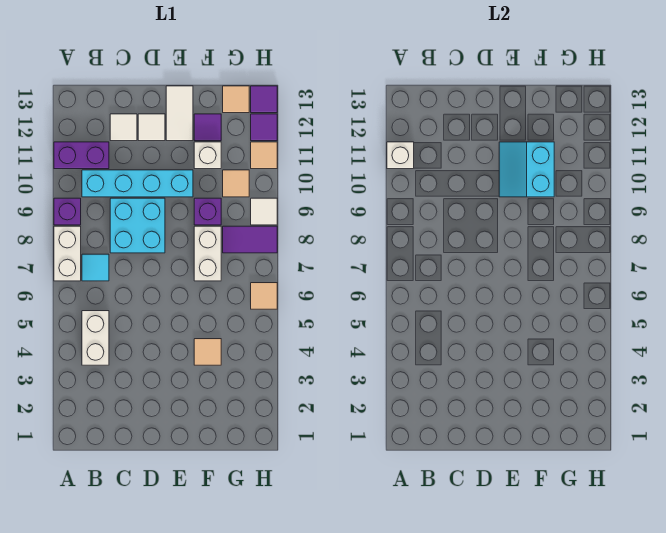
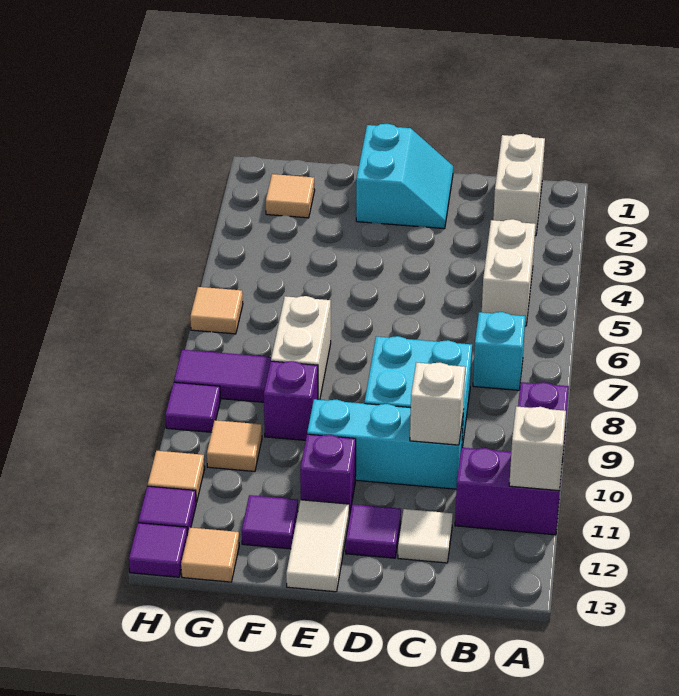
white 1x2 brick [54,226,81,281] -> white 1x2 brick moved to [493,134,545,236]
cyan 1x1 tile [82,254,109,281] -> cyan 1x1 brick [473,312,525,390]
cyan 1x4 brick [82,170,193,197] -> cyan 1x3 brick [307,399,463,489]
white 1x1 tile [138,114,165,141] -> purple 1x1 tile [346,504,401,558]
cyan 2x2 slope [499,142,554,197] -> cyan 2x2 slope moved to [356,124,453,229]
none -> purple 1x1 brick [300,434,356,516]
tan 1x1 tile [194,339,221,365] -> tan 1x1 tile moved to [266,174,315,218]
white 1x1 brick [194,142,221,169] -> white 1x1 brick moved to [410,363,465,445]
white 1x1 tile [251,198,277,225] -> purple 1x1 tile [165,382,221,432]

